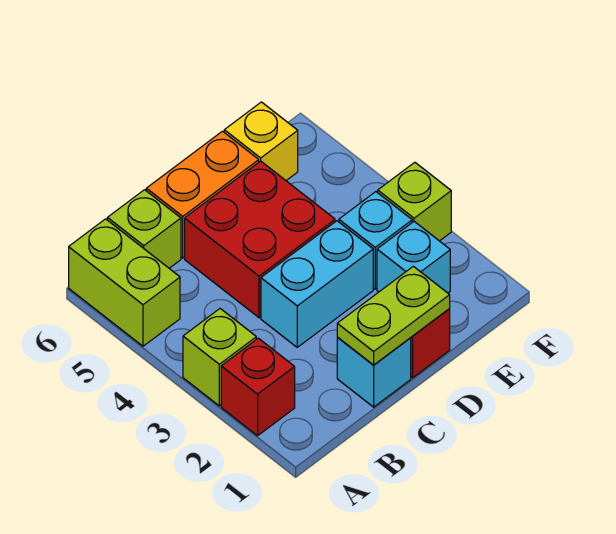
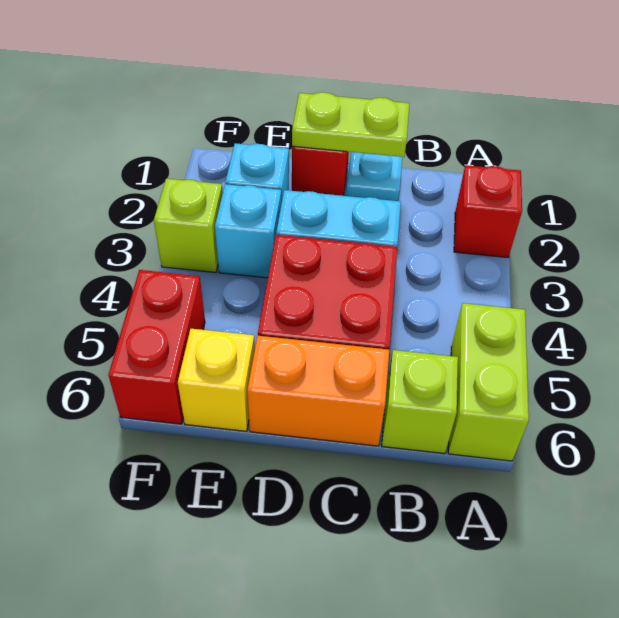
lime 1x1 brick [183,309,256,406] -> none
cyan 1x1 brick [337,337,411,407] -> cyan 1x1 plate [346,152,402,201]
none -> red 1x2 brick [108,270,205,424]

